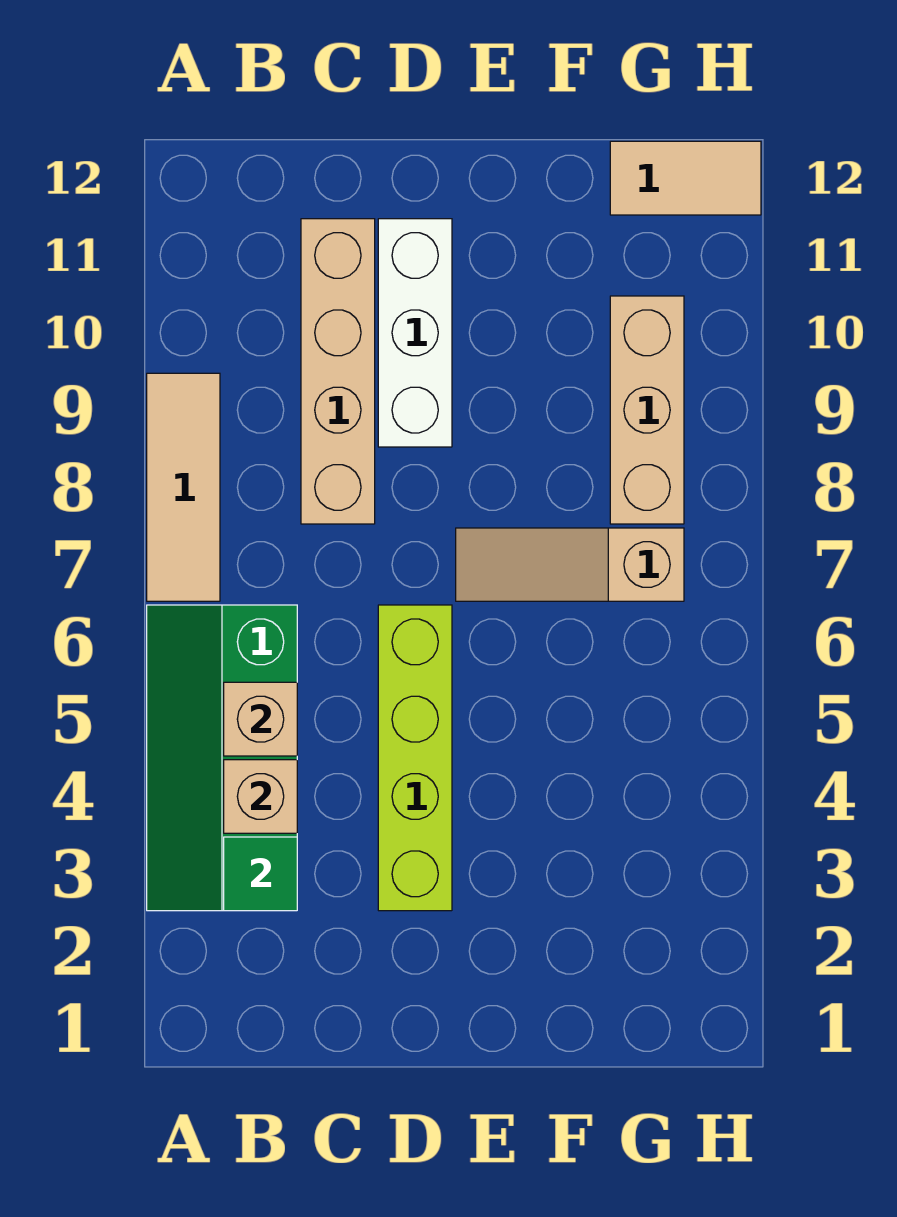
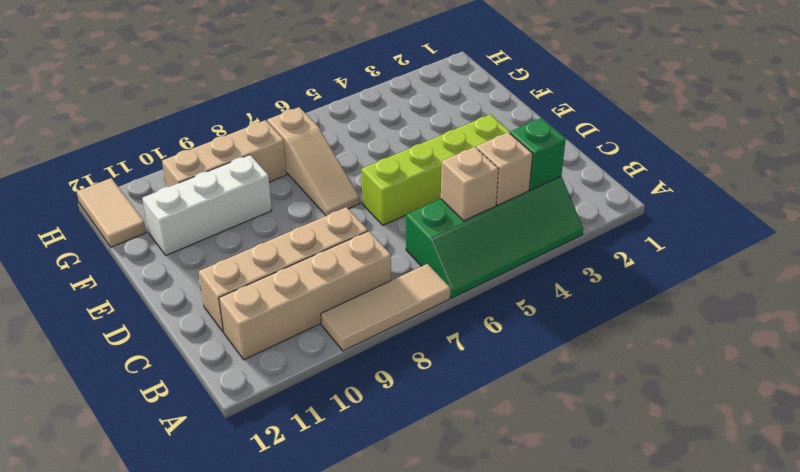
green 1x1 tile [224,837,297,911] -> green 1x1 brick [510,118,566,190]
none -> tan 1x4 brick [219,231,391,360]
white 1x3 brick [378,219,452,447] -> white 1x3 brick moved to [142,155,272,255]

